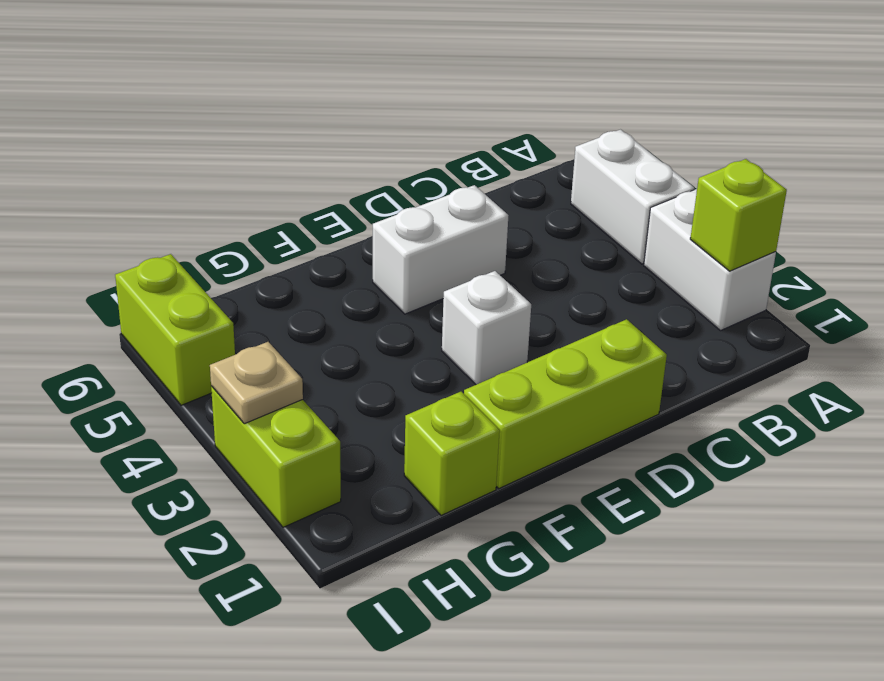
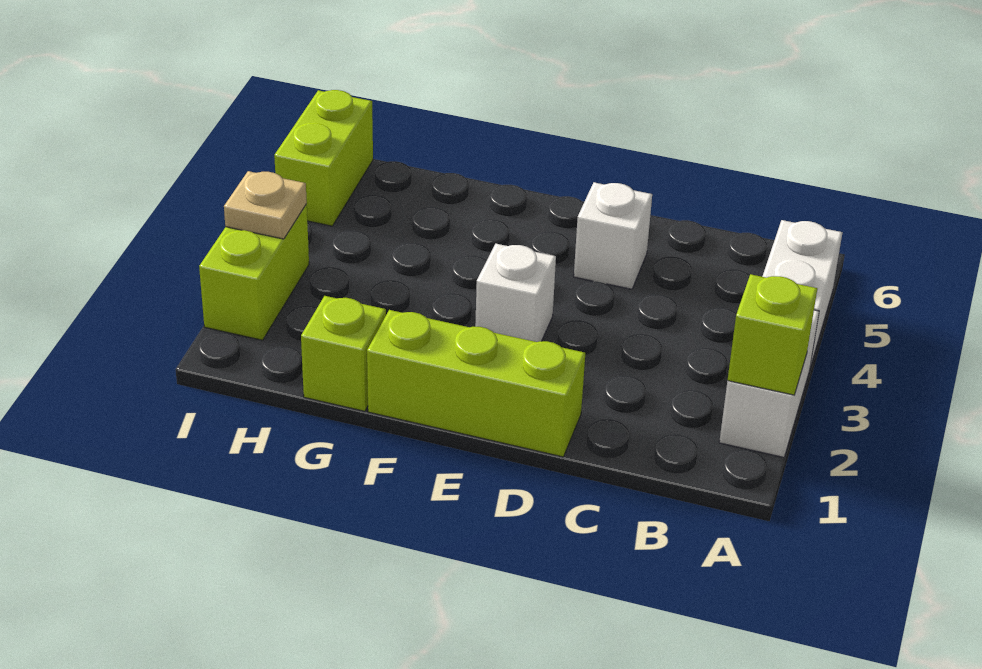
white 1x2 brick [373,185,509,314] -> white 1x1 brick [574,182,652,289]

